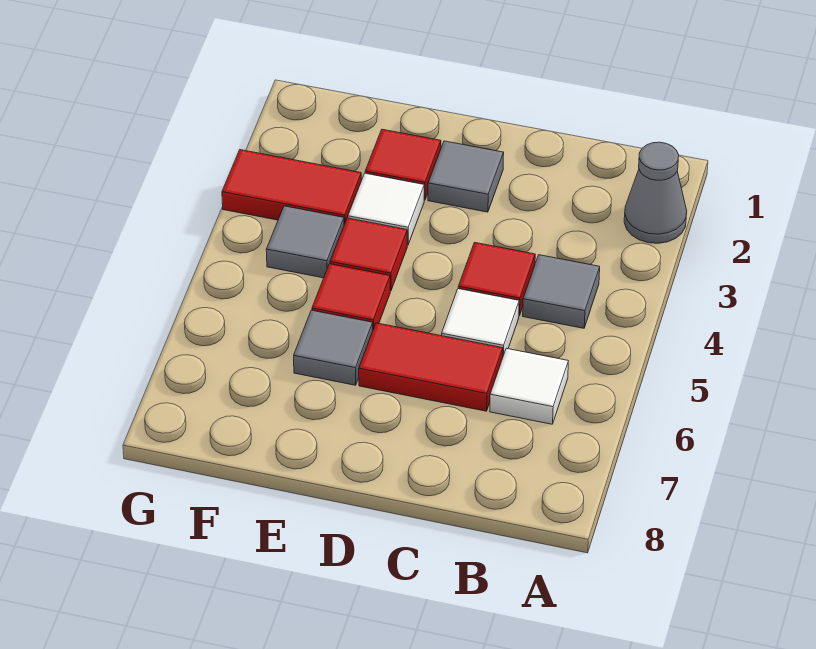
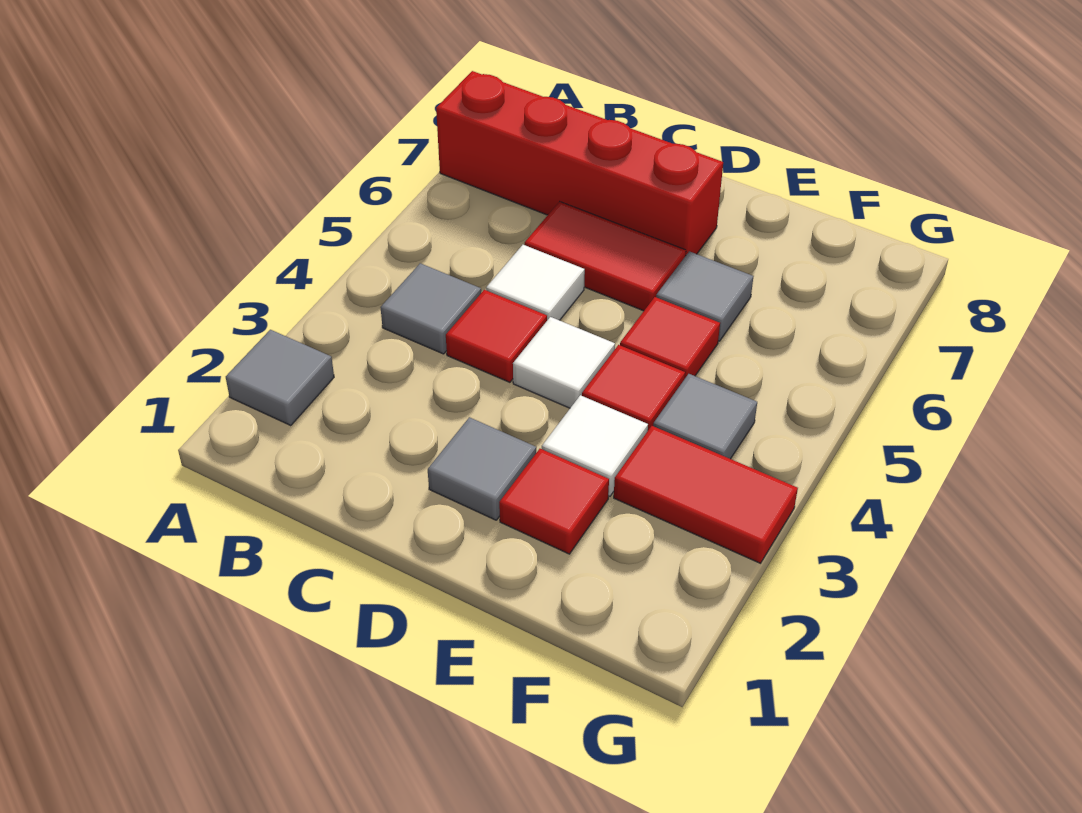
grey 1x1 cone [624,142,687,243] -> grey 1x1 tile [226,330,334,426]
none -> red 1x4 brick [436,71,723,255]
white 1x1 tile [490,348,568,424] -> white 1x1 tile moved to [513,317,615,408]

